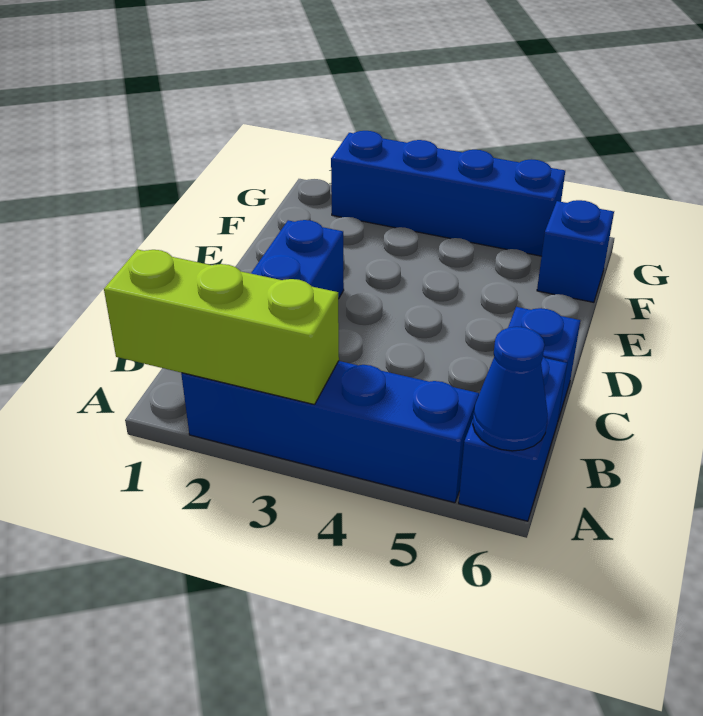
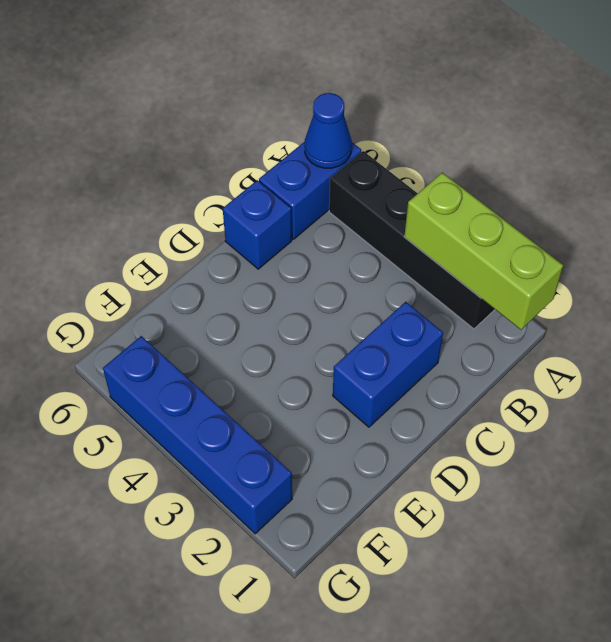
blue 1x4 brick [181,361,479,503] -> black 1x4 brick [329,151,495,329]
blue 1x1 brick [537,200,614,302] -> none

